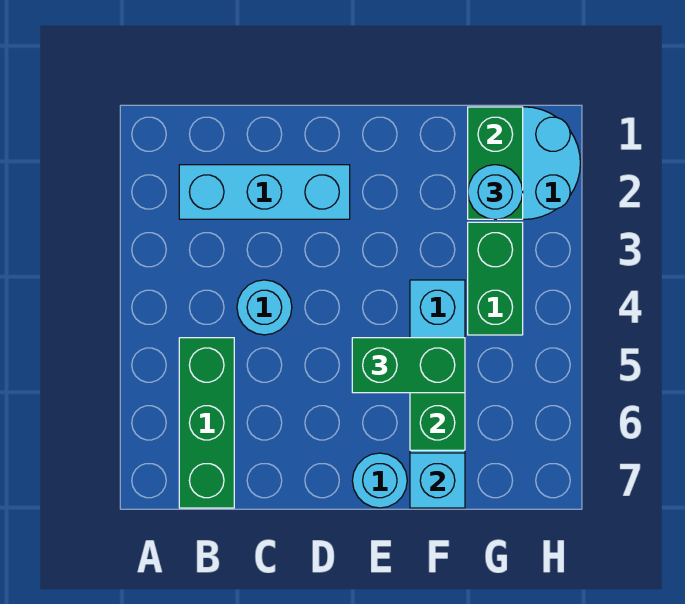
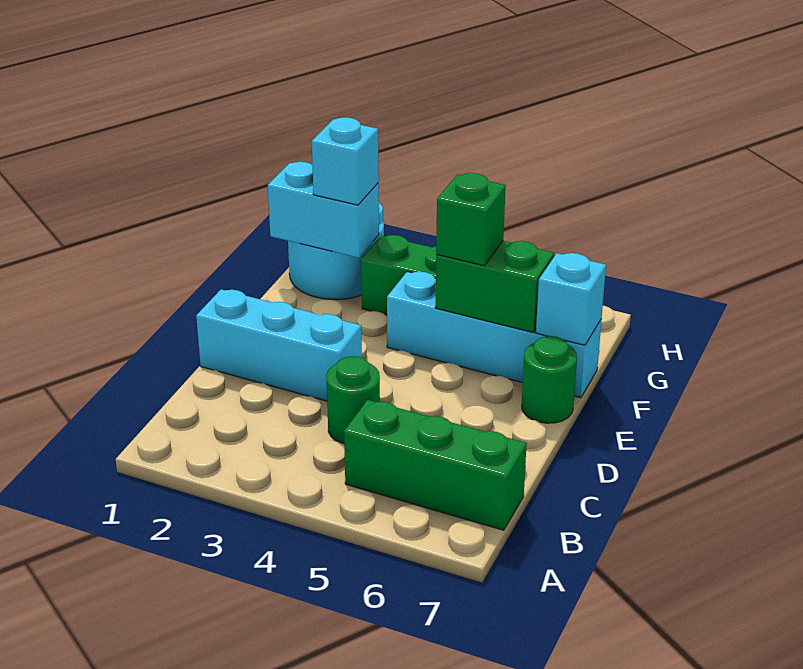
cyan 1x3 brick [179,165,350,219] -> cyan 1x3 brick turned to [196,289,362,401]
cyan 1x1 round brick [237,280,292,335] -> green 1x1 round brick [326,356,380,444]
green 1x2 brick [352,338,465,393] -> green 1x1 brick [436,173,506,266]
cyan 1x1 round brick [352,453,407,508] -> green 1x1 round brick [522,336,577,423]
green 1x2 brick [468,107,523,219] -> cyan 1x2 brick [268,162,379,258]
cyan 1x1 round brick [468,165,523,219] -> cyan 1x1 brick [312,117,379,205]

